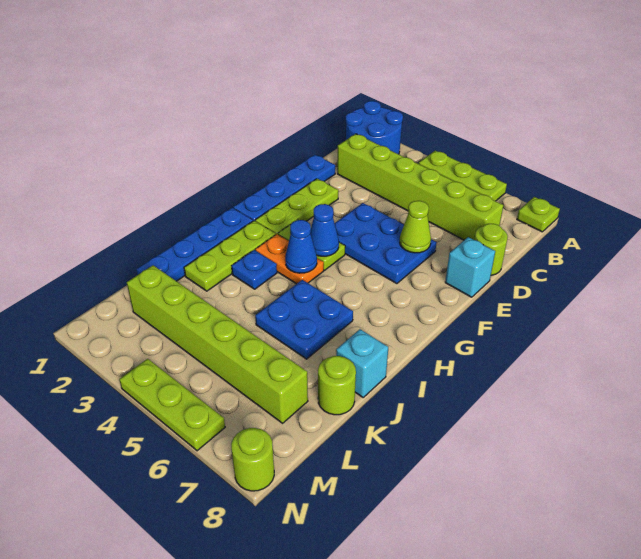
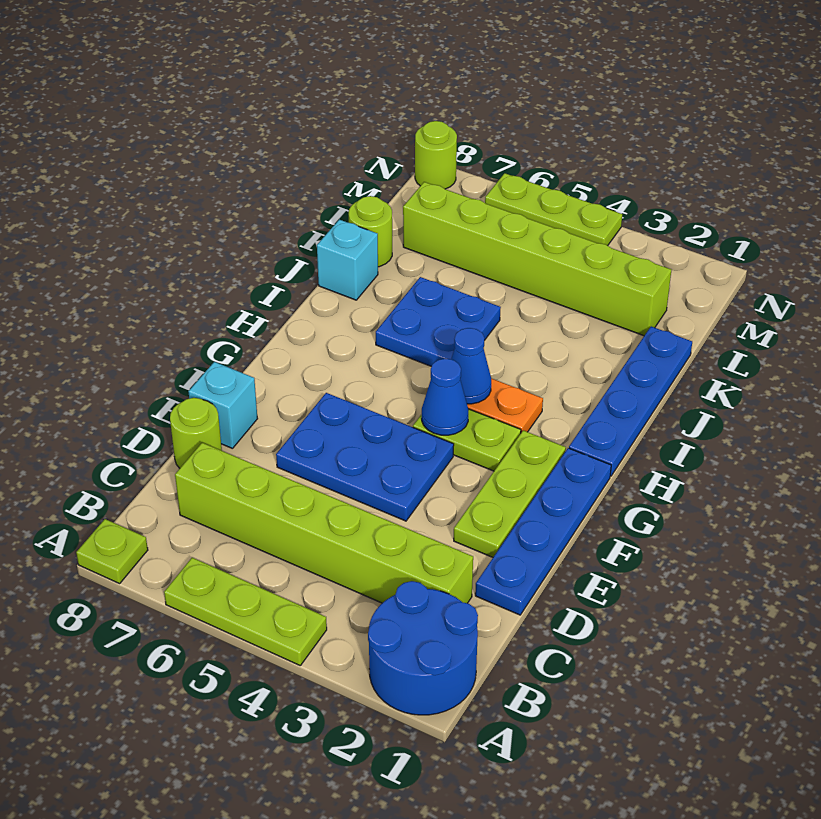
lime 1x1 cone [400,201,431,253] -> none
lime 1x3 plate [184,221,276,291] -> none
blue 1x1 plate [232,250,277,289] -> none

